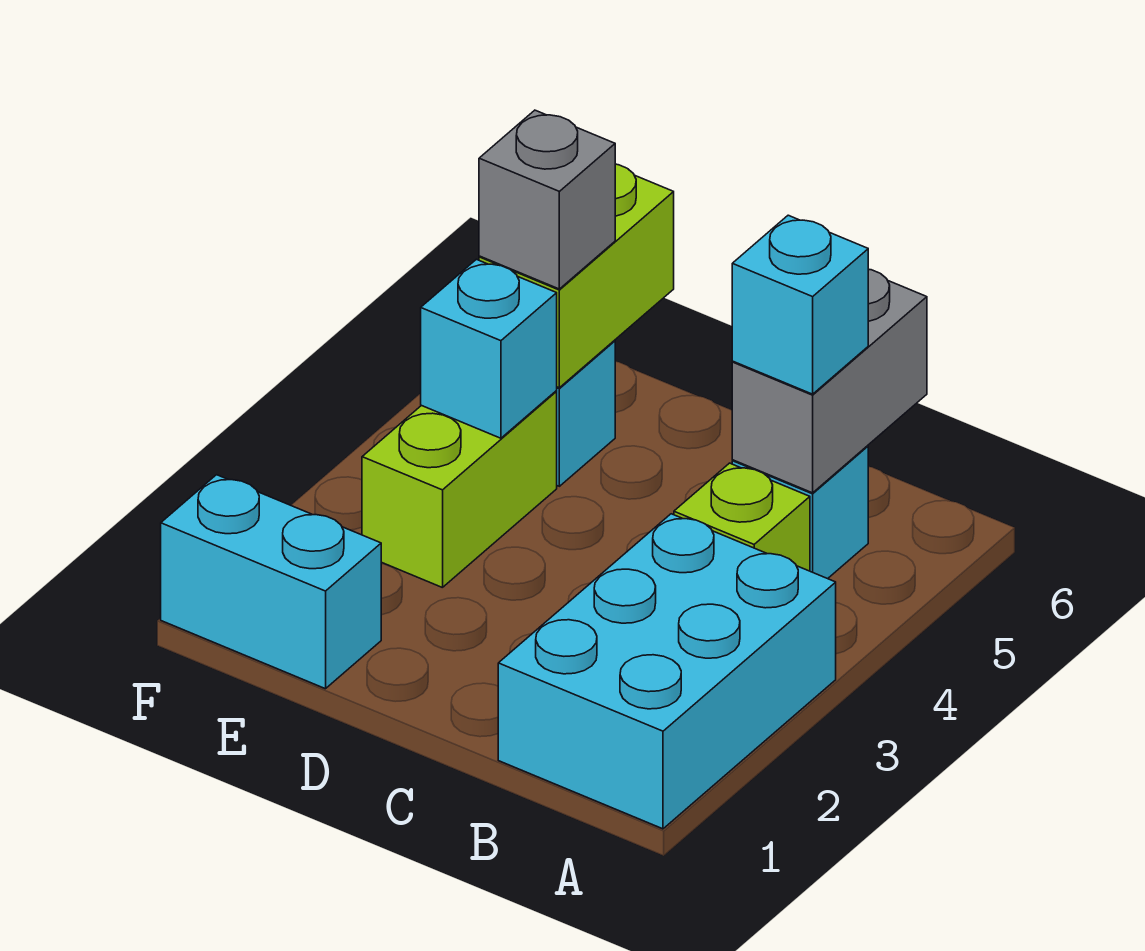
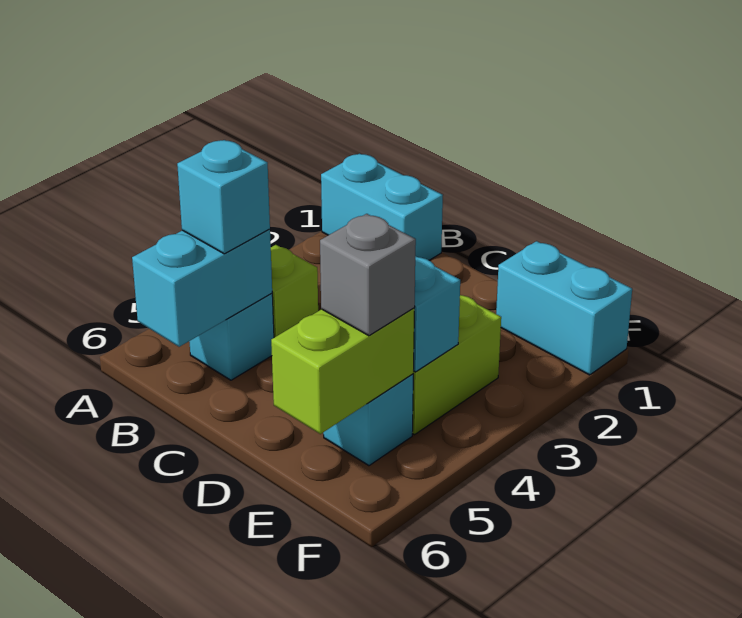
cyan 2x3 brick [498,514,836,829] -> cyan 1x2 brick [321,154,443,260]
grey 1x2 brick [732,269,927,493] -> cyan 1x2 brick [132,229,272,347]

